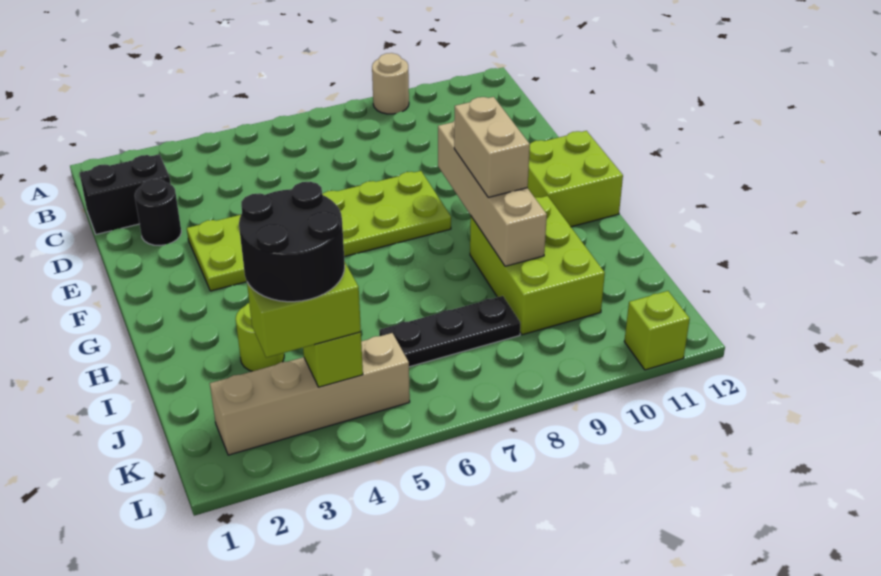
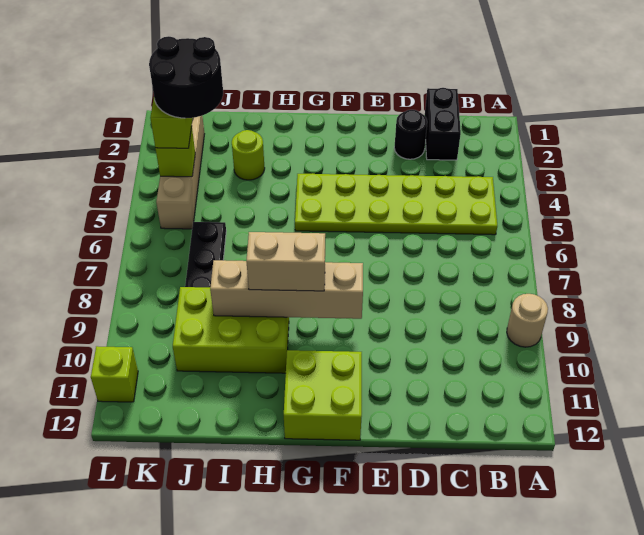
lime 2x6 plate [187,171,451,291] -> lime 2x6 plate turned to [295,173,497,235]

